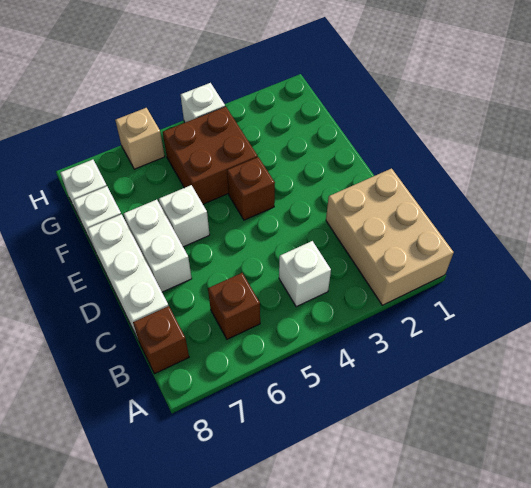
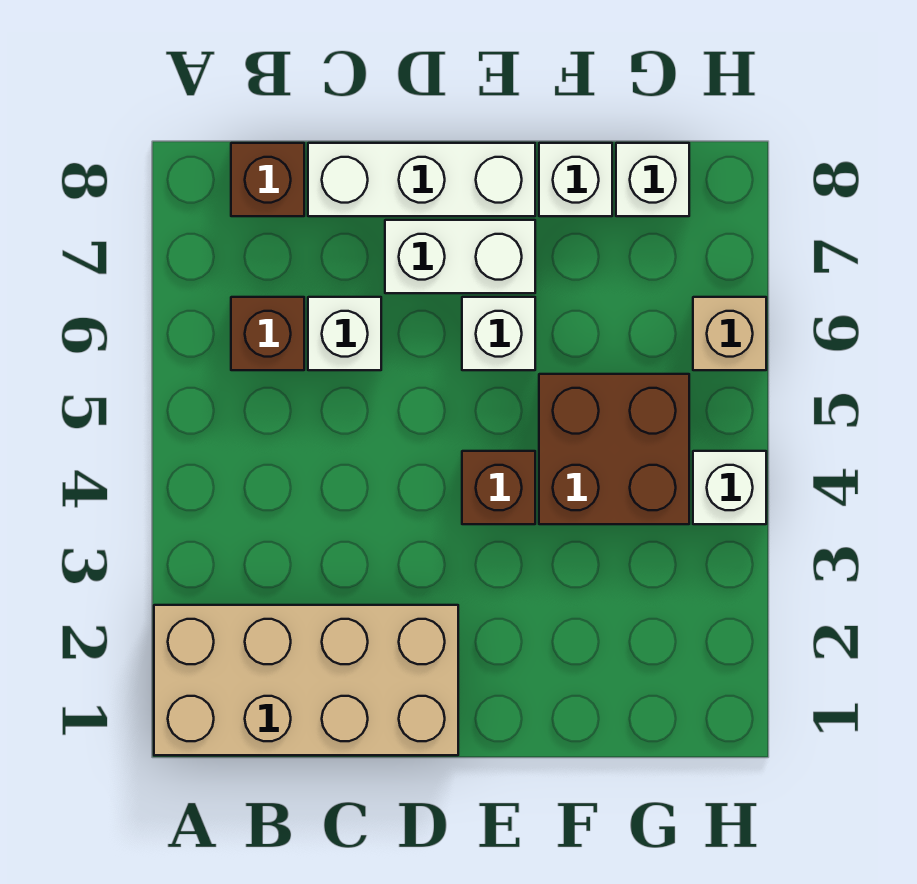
tan 2x3 brick [326,169,454,305] -> tan 2x4 brick [154,605,458,755]
white 1x1 brick [279,241,331,307] -> white 1x1 brick moved to [308,297,381,370]

